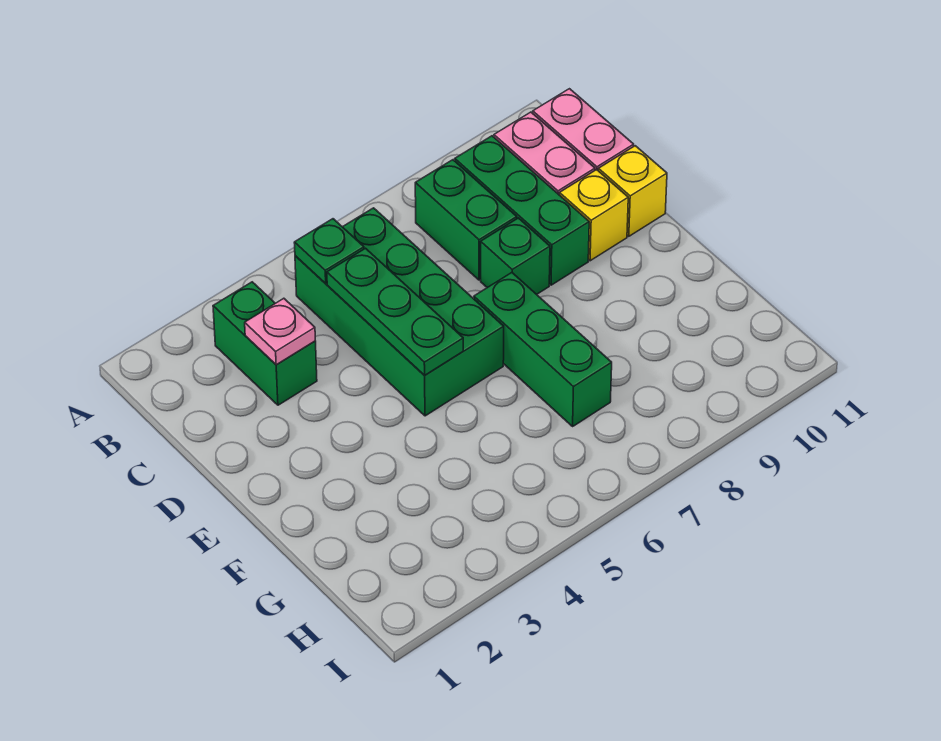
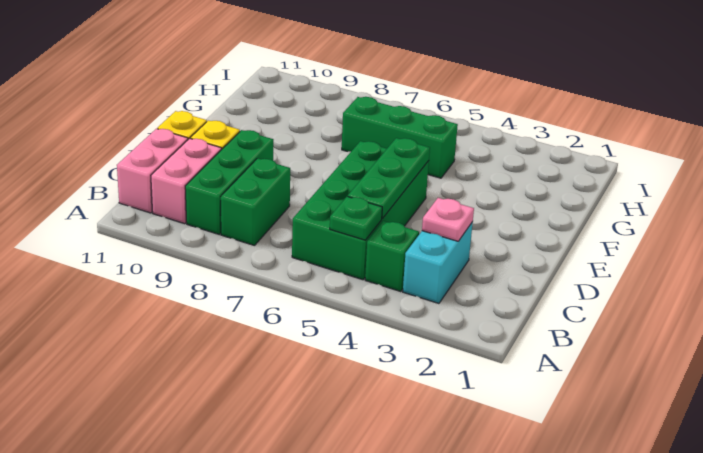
green 1x2 brick [213,282,317,405] -> cyan 1x2 brick [403,222,473,303]
green 1x1 brick [481,218,550,294] -> green 1x1 brick moved to [365,221,419,292]
green 1x3 brick [474,273,612,426] -> green 1x3 brick turned to [342,97,458,178]

